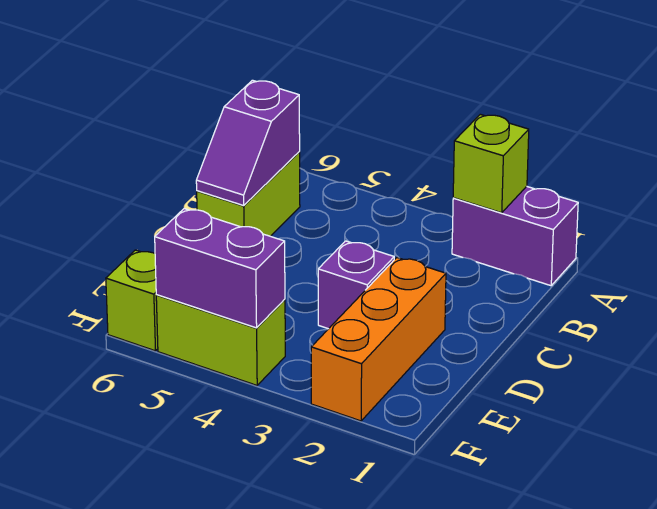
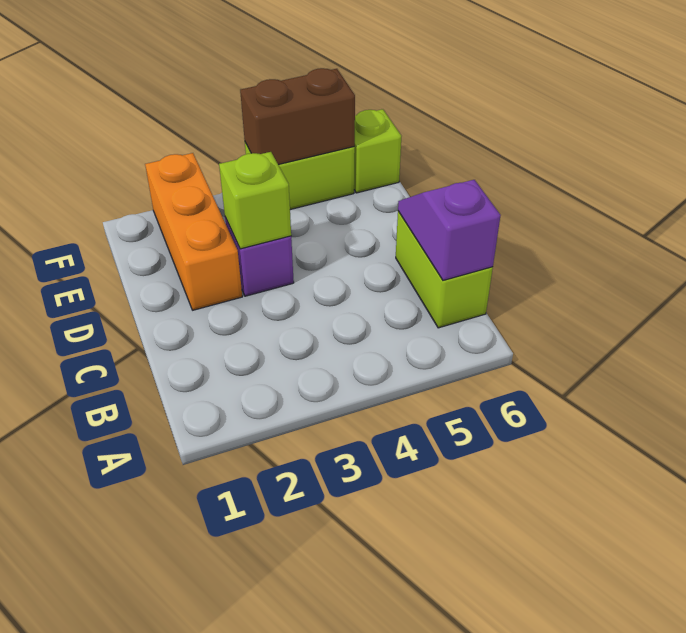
purple 1x2 brick [452,186,578,286] -> none
lime 1x1 brick [453,114,529,213] -> lime 1x1 brick moved to [219,152,291,249]
purple 1x2 brick [155,209,285,328] -> brown 1x2 brick [240,68,355,165]

